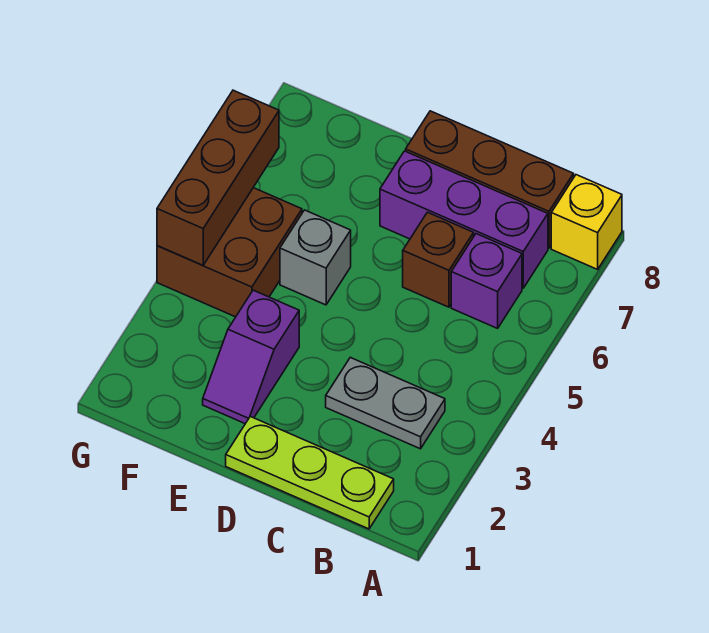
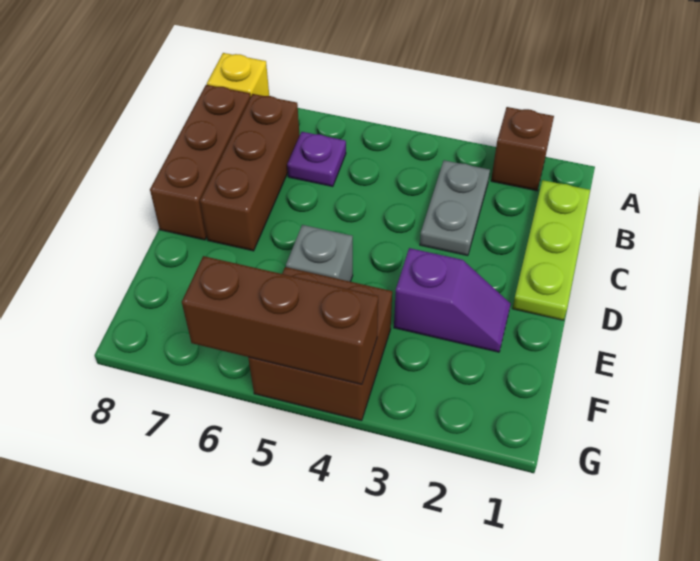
purple 1x1 brick [451,234,522,328] -> purple 1x1 plate [287,132,346,187]
purple 1x3 brick [380,151,548,288] -> brown 1x3 brick [200,94,300,251]
brown 1x1 brick [403,212,474,307] -> brown 1x1 brick moved to [491,107,554,191]

